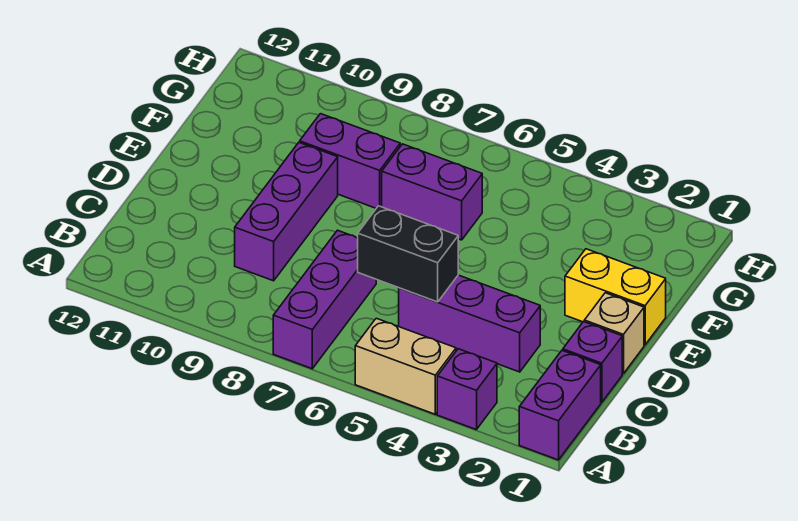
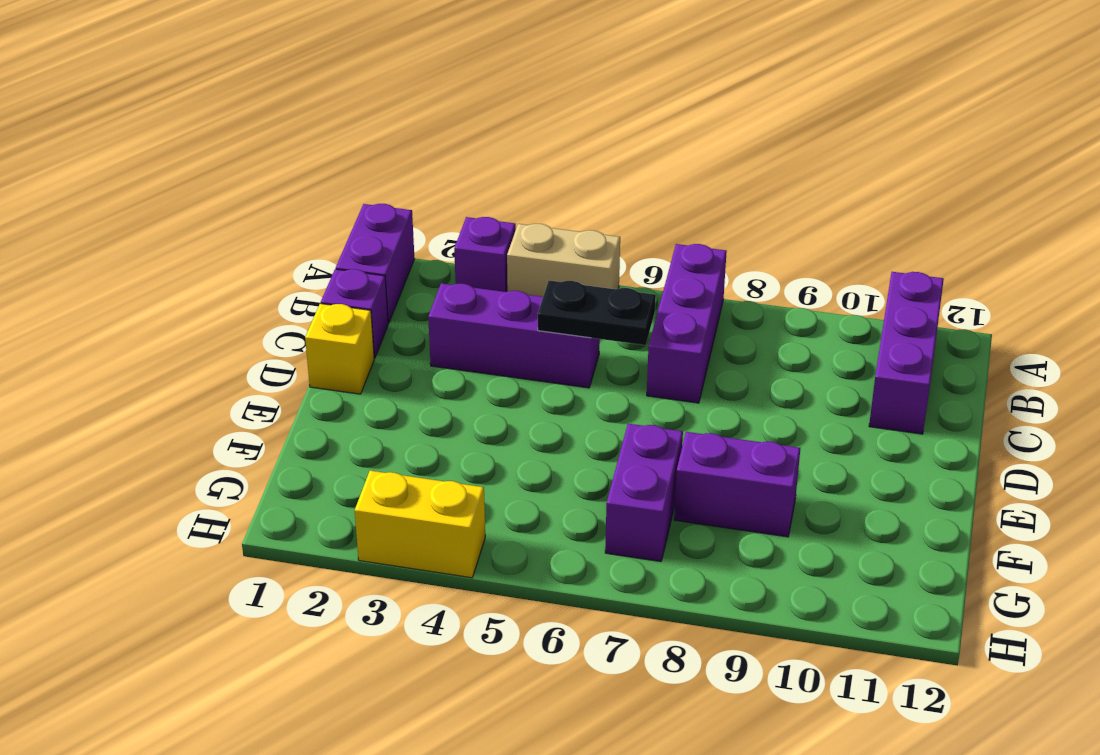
black 1x2 brick [358,206,458,302] -> black 1x2 plate [538,281,656,345]
purple 1x3 brick [235,142,338,281] -> purple 1x3 brick moved to [869,272,944,434]
tan 1x1 brick [584,293,644,374] -> yellow 1x1 brick [305,304,374,394]
yellow 1x2 brick [565,249,666,345] -> yellow 1x2 brick moved to [355,471,485,578]
purple 1x2 brick [382,144,482,240] -> purple 1x2 brick turned to [605,424,683,562]

